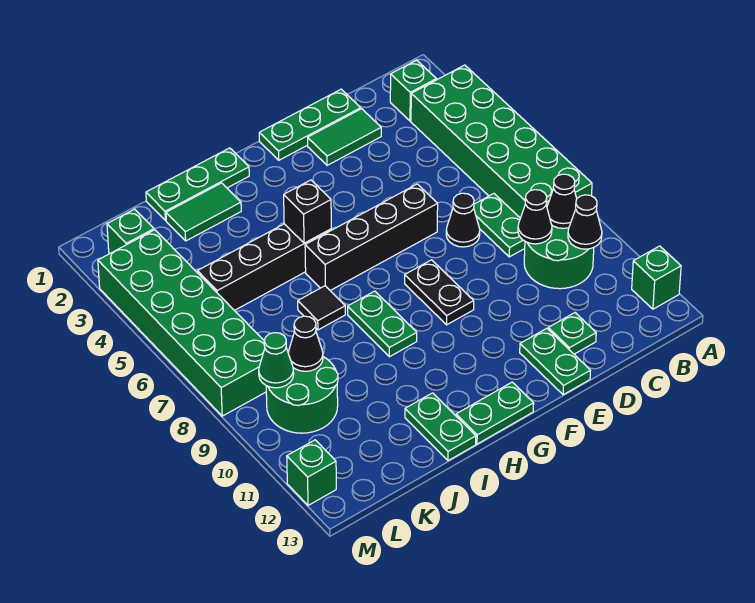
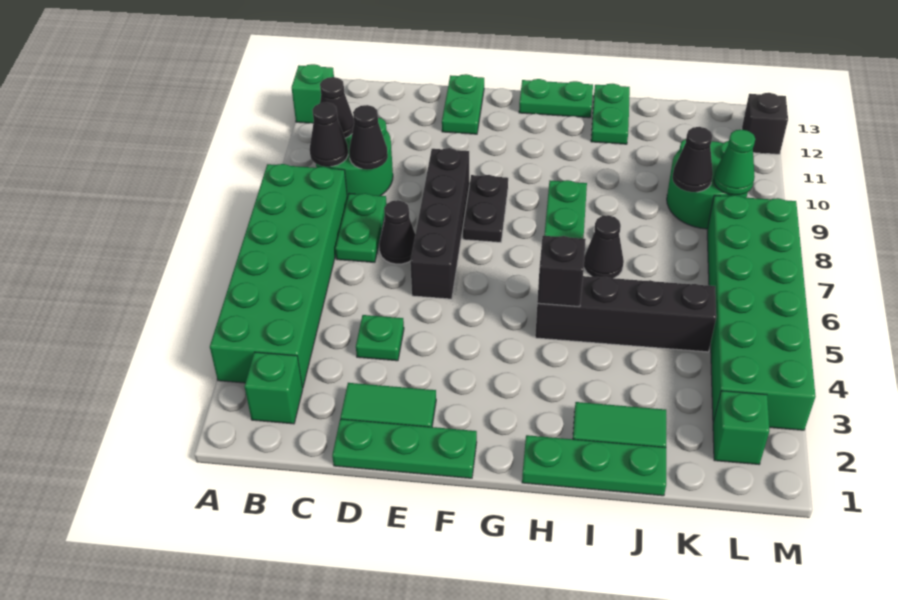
green 1x1 plate [548,313,596,354] -> green 1x1 plate moved to [356,315,404,361]
black 1x4 brick [305,184,438,291] -> black 1x4 brick turned to [410,148,469,299]
black 1x1 tile [298,286,345,330] -> black 1x1 cone [584,215,624,278]
green 1x1 brick [287,440,336,505] -> black 1x1 brick [742,93,788,154]

